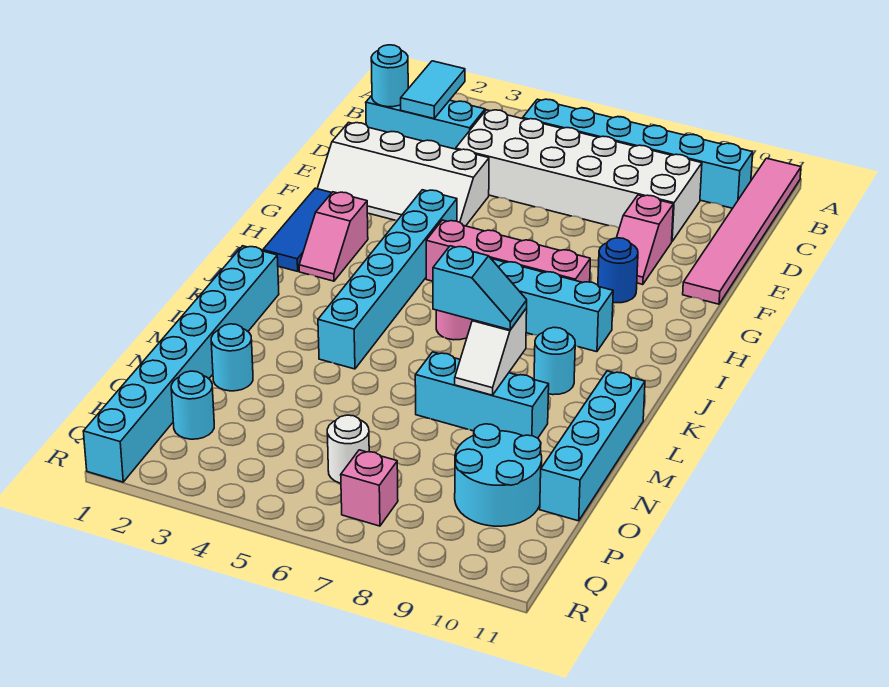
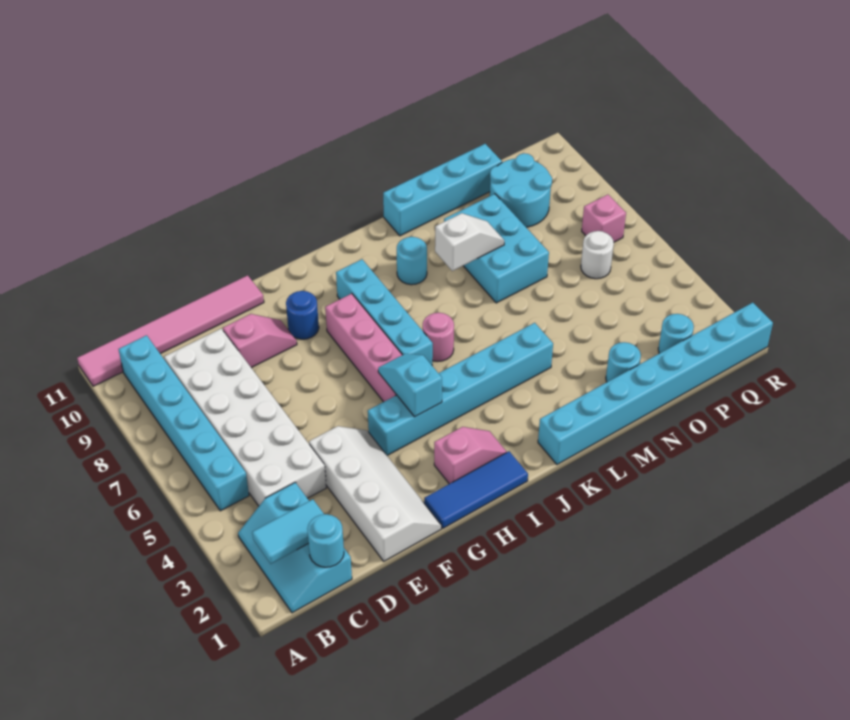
cyan 1x2 slope [433,246,527,330] -> cyan 1x2 slope moved to [378,354,442,417]
cyan 1x3 brick [415,352,549,438] -> cyan 2x3 brick [444,194,549,303]

